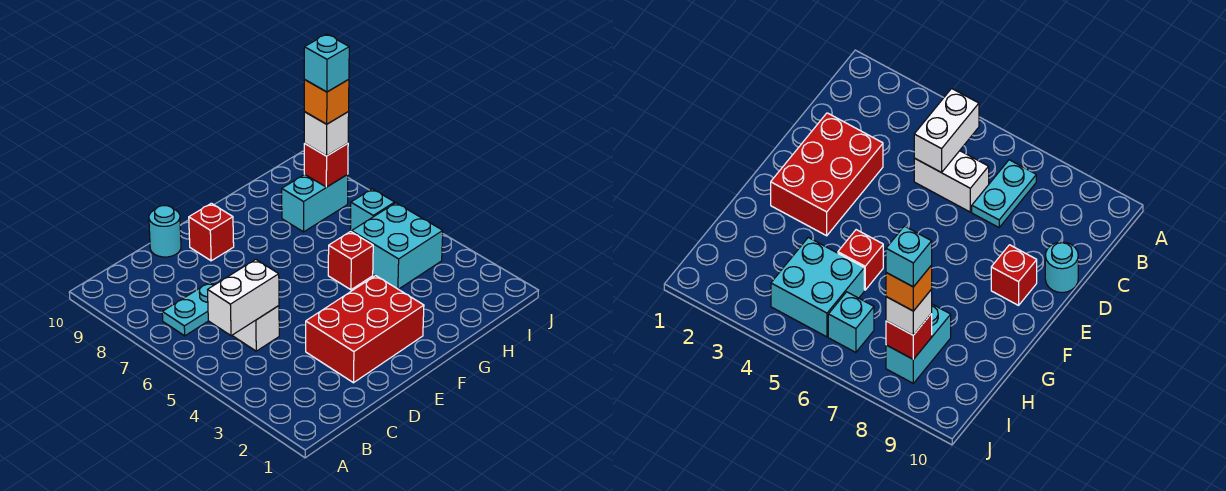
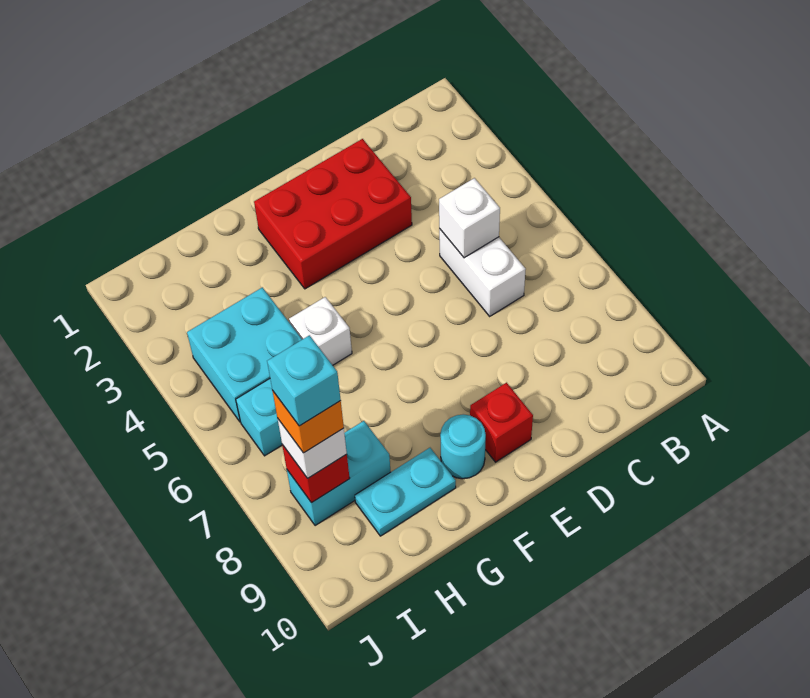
white 1x2 brick [208,259,279,336] -> white 1x1 brick [439,178,500,258]
cyan 1x2 plate [162,282,214,336] -> cyan 1x2 plate moved to [355,448,456,536]
cyan 1x1 round brick [149,206,181,257] -> cyan 1x1 round brick moved to [440,414,486,479]
red 1x1 brick [328,231,373,290] -> white 1x1 brick [289,297,352,365]

